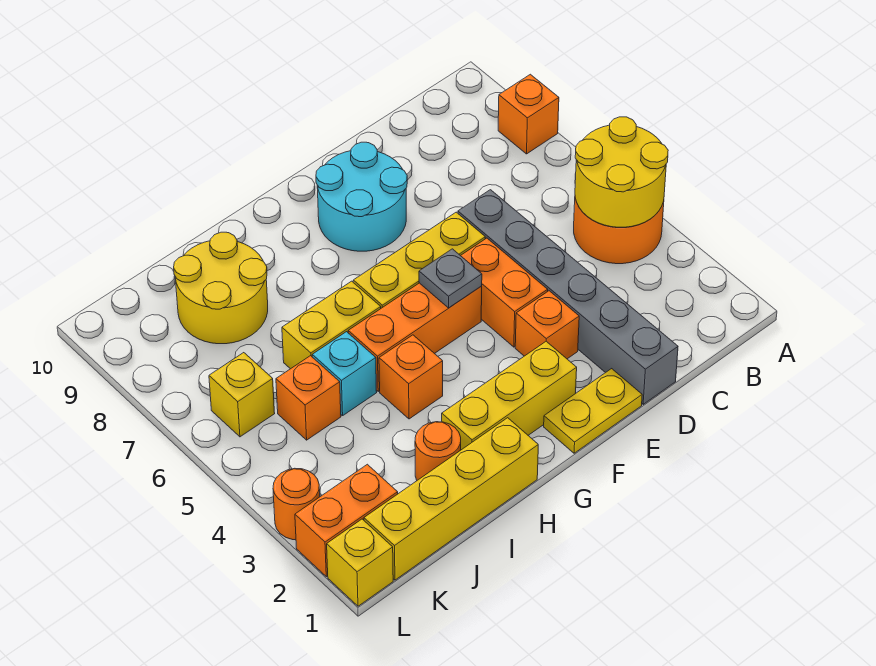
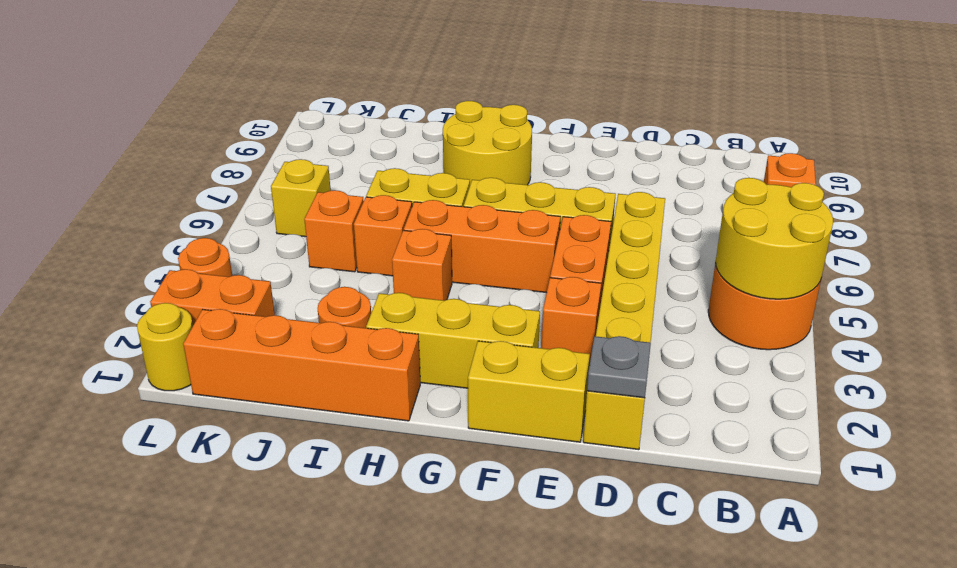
grey 1x6 brick [458,190,678,404] -> yellow 1x6 brick [583,192,665,450]
yellow 1x2 plate [544,369,642,453] -> yellow 1x2 brick [468,341,590,442]
cyan 2x2 round brick [316,142,407,251] -> none
grey 1x1 plate [419,249,482,308] -> grey 1x1 plate moved to [587,336,651,398]
yellow 1x4 brick [364,418,538,580] -> orange 1x4 brick [183,309,420,421]
cyan 1x1 brick [312,332,377,416] -> orange 1x1 brick [354,195,412,276]
yellow 2x2 round brick [174,232,268,344] -> yellow 2x2 round brick moved to [443,101,532,185]
yellow 1x1 brick [327,519,393,606] -> yellow 1x1 round brick [137,303,193,391]

